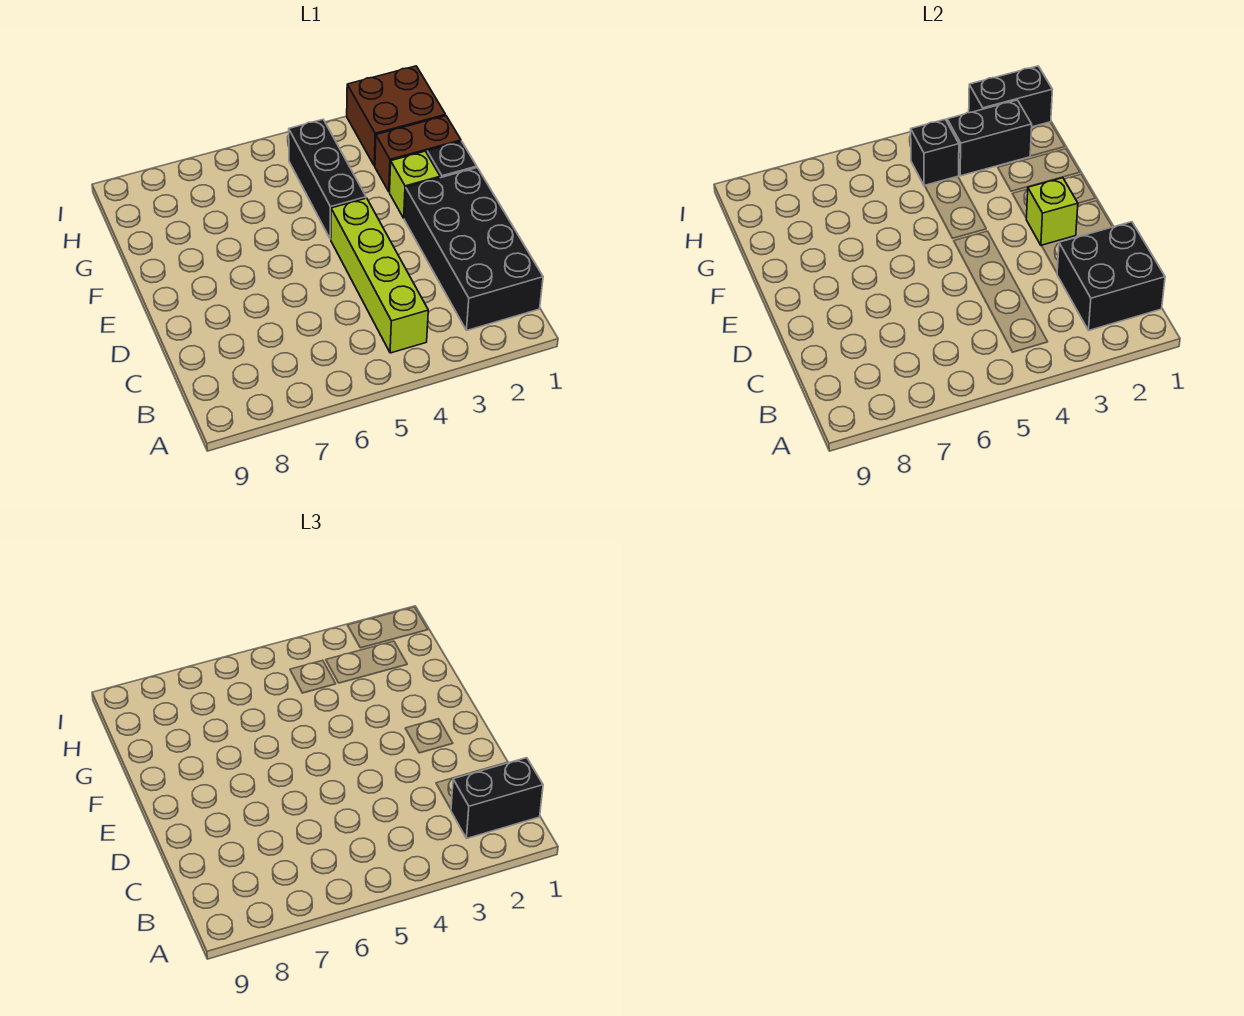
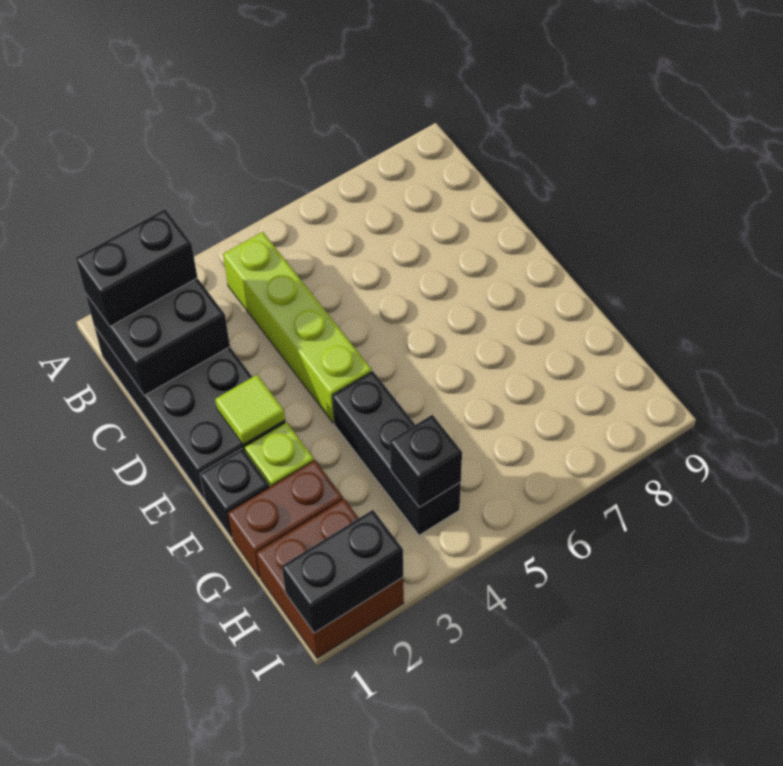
lime 1x1 brick [1026,178,1078,246] -> lime 1x1 tile [215,375,285,445]
black 1x2 brick [947,100,1032,176] -> none

